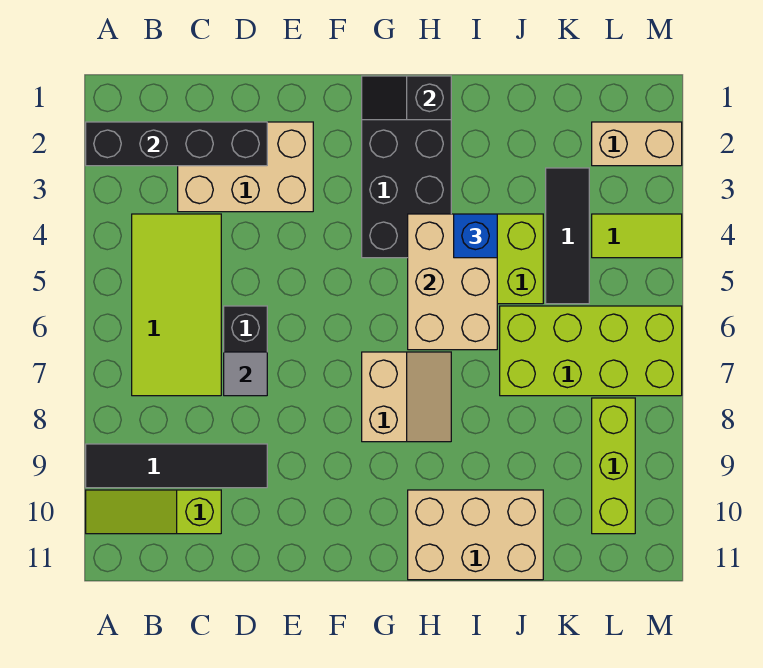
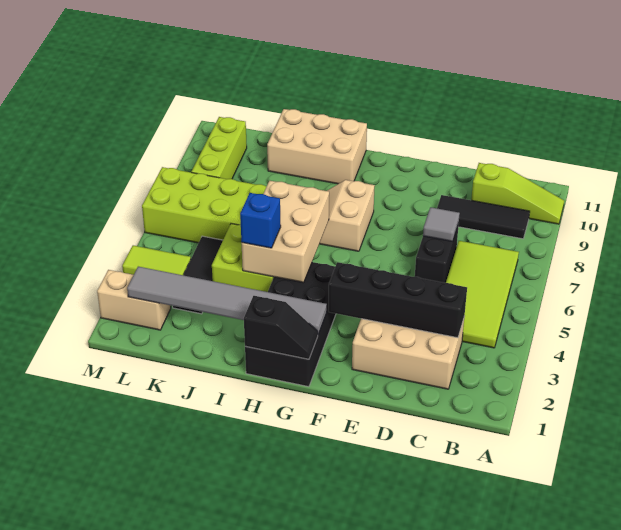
black 1x4 brick [86,122,267,166] -> black 1x4 brick moved to [329,262,467,338]
black 1x4 tile [86,444,267,488] -> black 1x3 tile [437,195,530,239]
none -> grey 1x6 tile [127,267,327,334]

